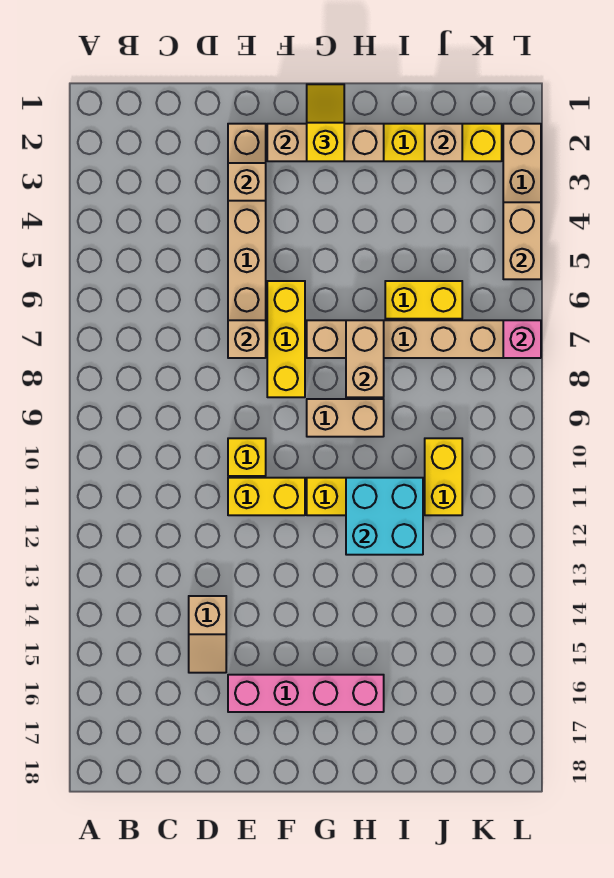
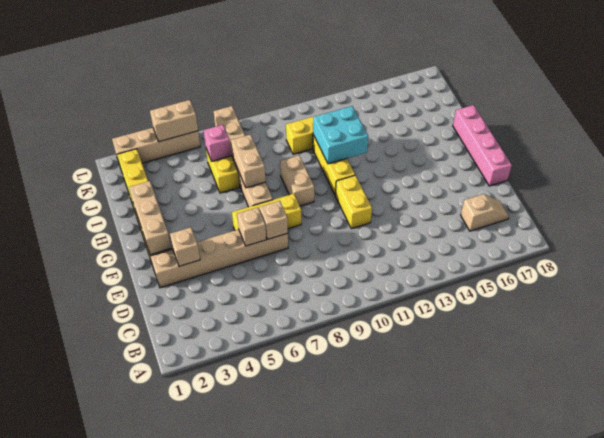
tan 1x2 slope [189,596,226,673] -> tan 1x2 slope moved to [461,194,509,231]
yellow 1x1 brick [228,438,266,476] -> none
pink 1x4 brick [228,675,384,712] -> pink 1x4 brick moved to [453,105,512,186]
yellow 1x2 slope [307,84,344,161] -> none
tan 1x2 brick [346,320,384,397] -> tan 1x2 brick turned to [231,134,266,188]
tan 1x1 brick [425,124,462,161] -> tan 1x1 brick moved to [237,208,266,246]
pink 1x1 brick [503,320,541,358] -> pink 1x1 brick moved to [203,125,231,161]

